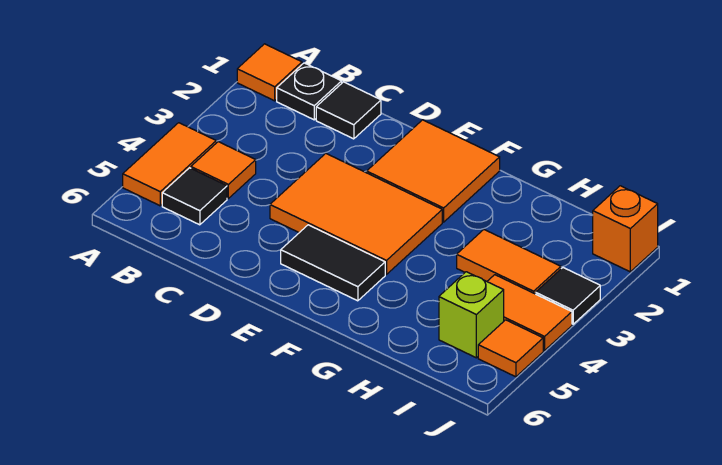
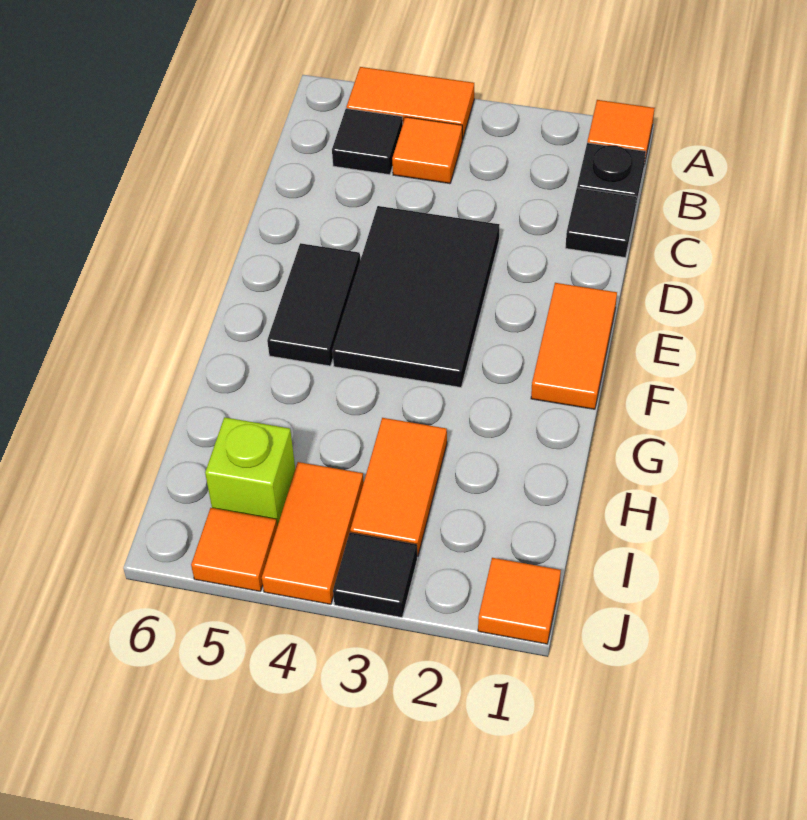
orange 2x3 tile [270,154,442,275] -> black 2x3 tile [332,206,499,387]
orange 2x2 tile [367,120,500,222] -> orange 1x2 tile [531,283,617,409]
orange 1x1 brick [593,186,658,272] -> orange 1x1 tile [478,558,561,644]

